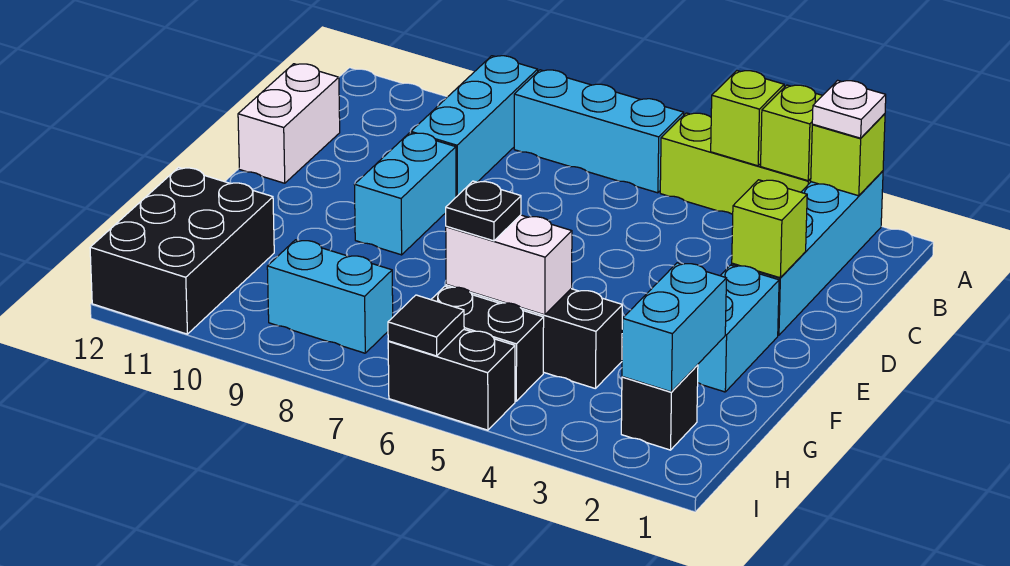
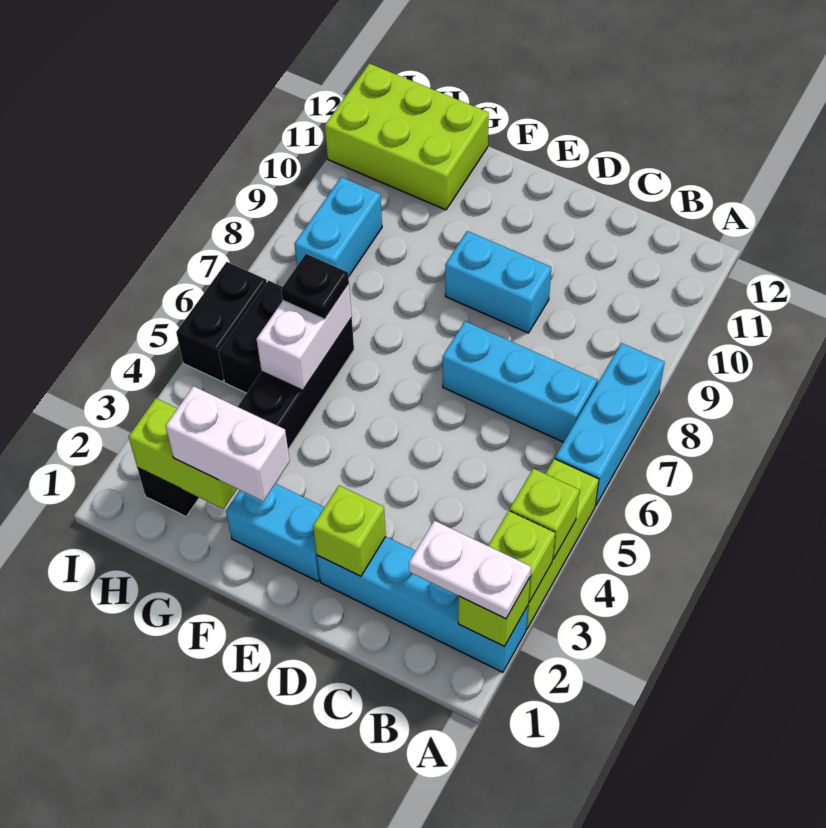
white 1x1 plate [812,80,886,138] -> white 1x2 plate [409,521,531,619]
cyan 1x3 brick [411,56,538,197] -> cyan 1x3 brick moved to [442,321,597,442]
white 1x2 brick [238,64,340,183] -> white 1x2 brick moved to [166,386,290,501]
cyan 1x2 brick [622,263,726,392] -> lime 1x2 brick [129,398,237,509]
black 2x3 brick [90,168,274,334] -> lime 2x3 brick [325,63,489,210]
black 1x1 tile [388,295,464,356] -> none

